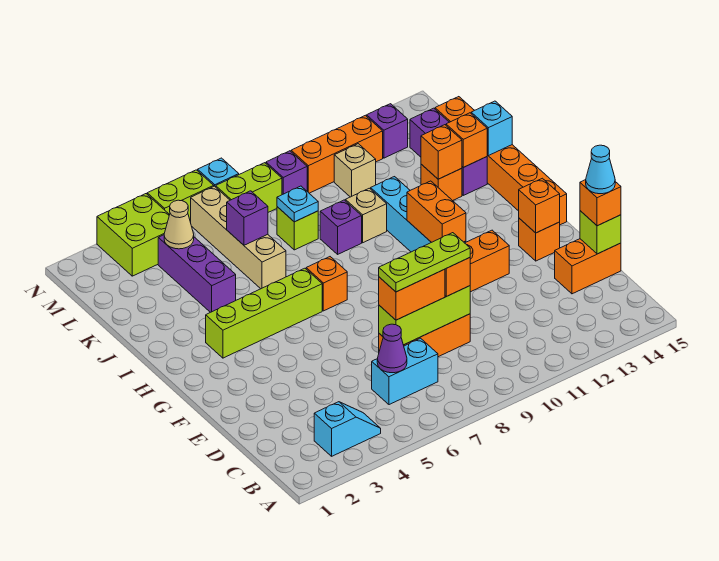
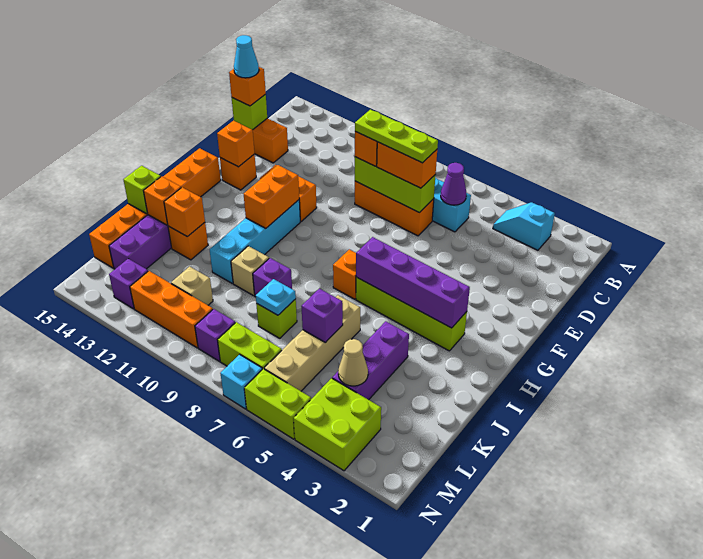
none -> purple 1x4 brick [356,237,470,328]
cyan 1x1 brick [471,101,512,156] -> lime 1x1 brick [124,166,161,214]

